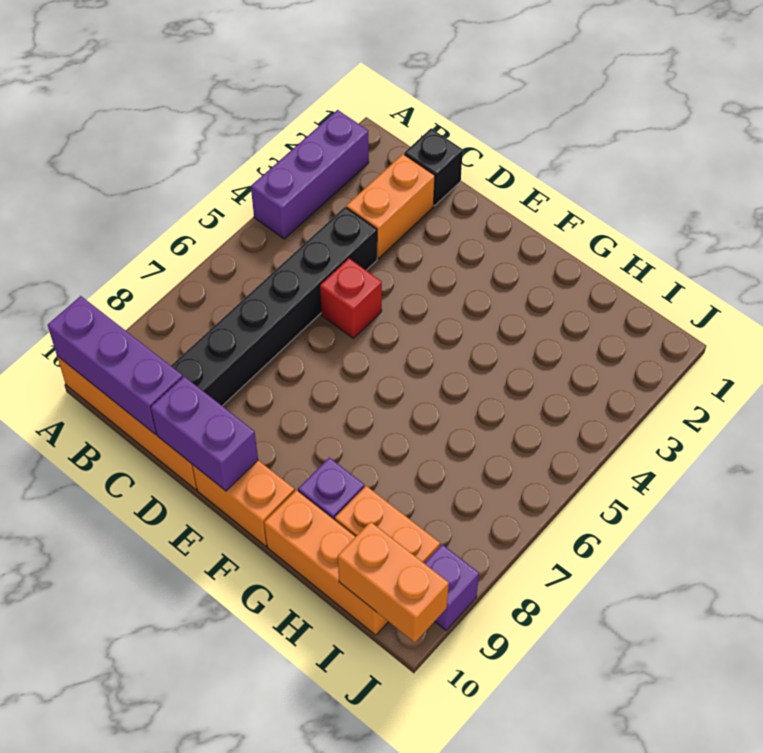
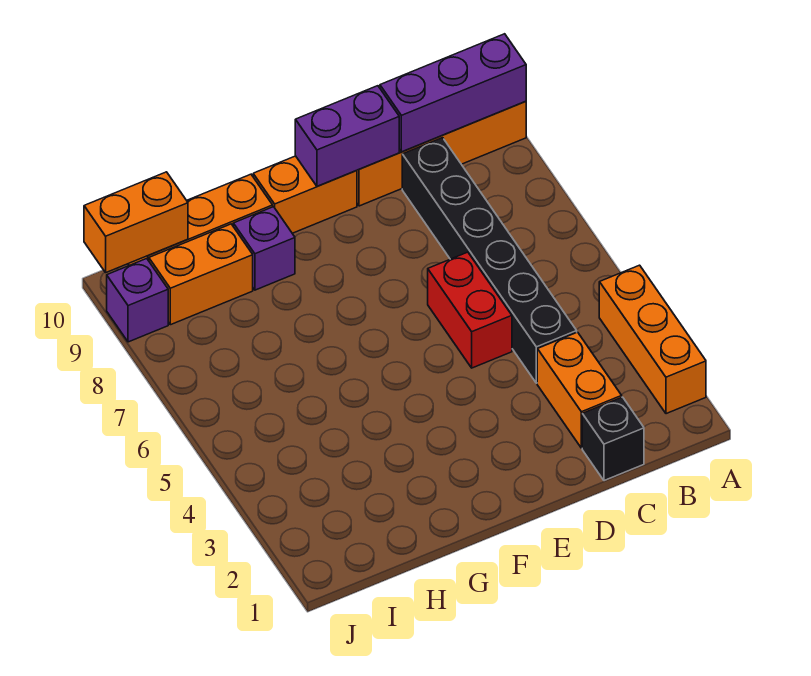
purple 1x3 brick [251,110,369,239] -> orange 1x3 brick [599,265,706,414]
red 1x1 brick [320,258,382,338] -> red 1x2 brick [428,252,512,368]

